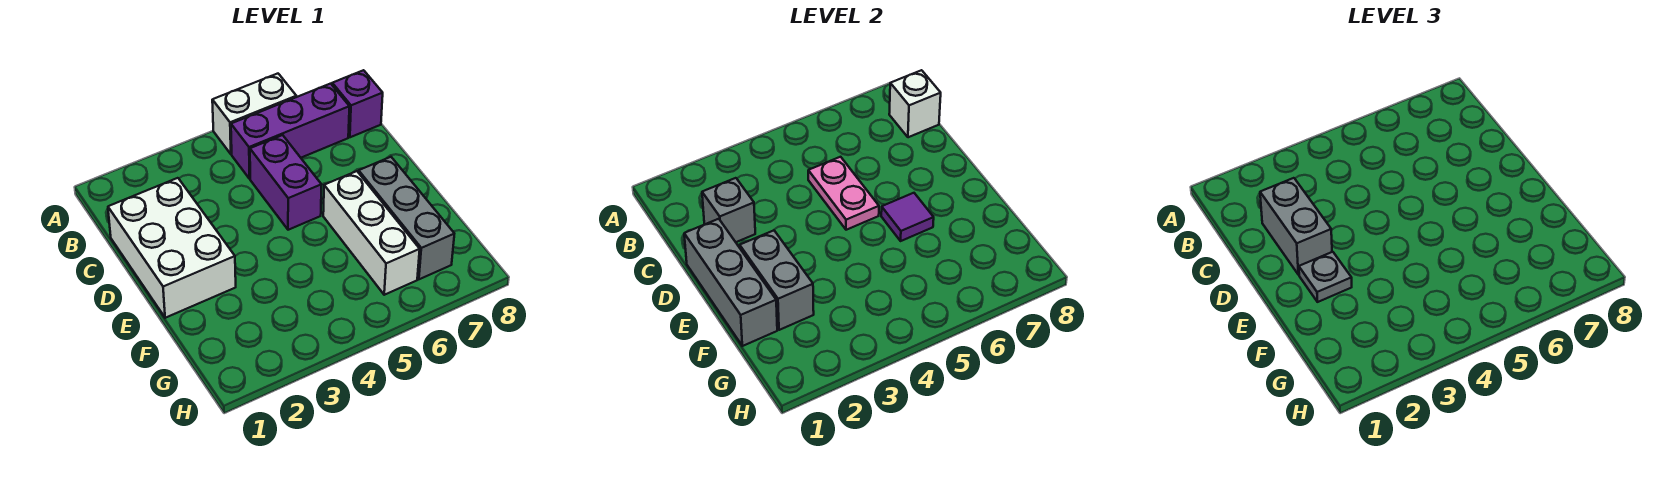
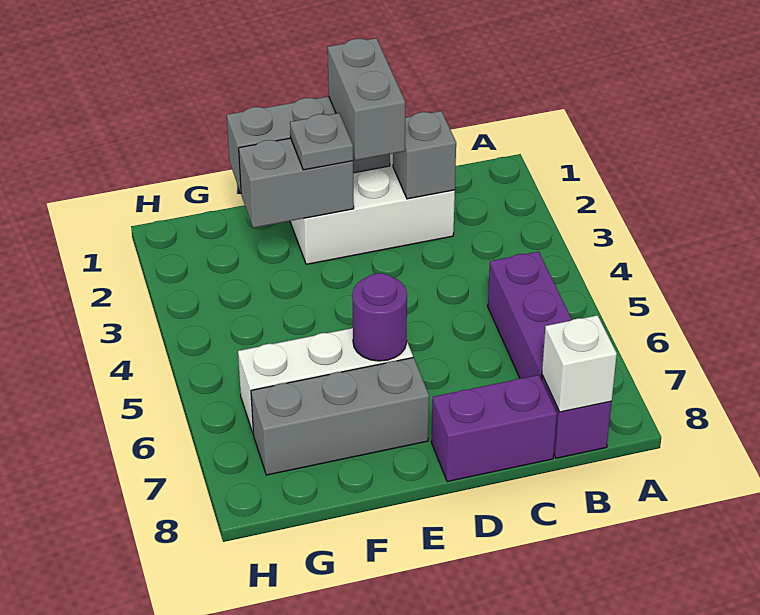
white 1x2 brick [212,74,296,154] -> none
grey 1x2 brick [1260,178,1332,275] -> grey 1x2 brick turned to [328,38,405,160]
purple 1x2 brick [250,135,321,230] -> purple 1x2 brick moved to [431,375,557,482]
pink 1x2 plate [808,157,879,230] -> none
purple 1x1 tile [881,193,934,241] -> purple 1x1 round brick [352,273,407,361]

